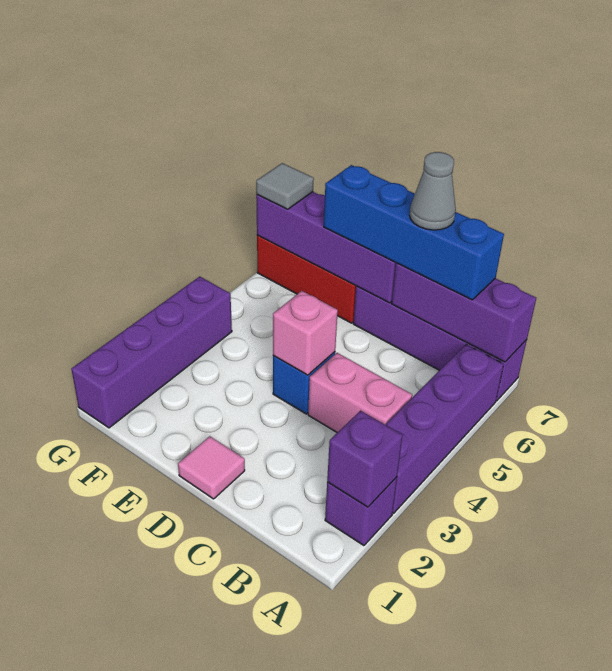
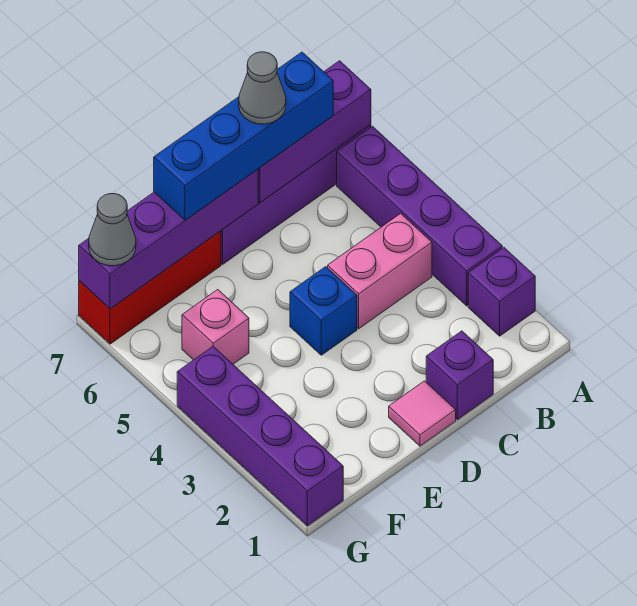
purple 1x1 brick [327,411,402,507] -> purple 1x1 brick moved to [426,331,493,420]
pink 1x1 brick [273,291,338,375] -> pink 1x1 brick moved to [182,290,249,364]
grey 1x1 tile [256,163,314,209] -> grey 1x1 cone [89,194,136,266]

